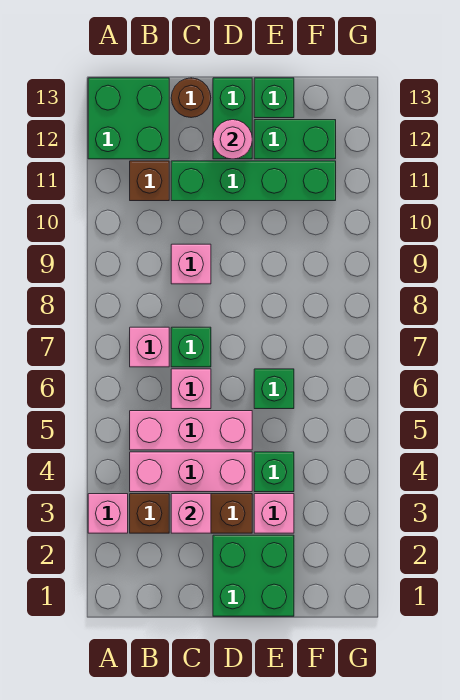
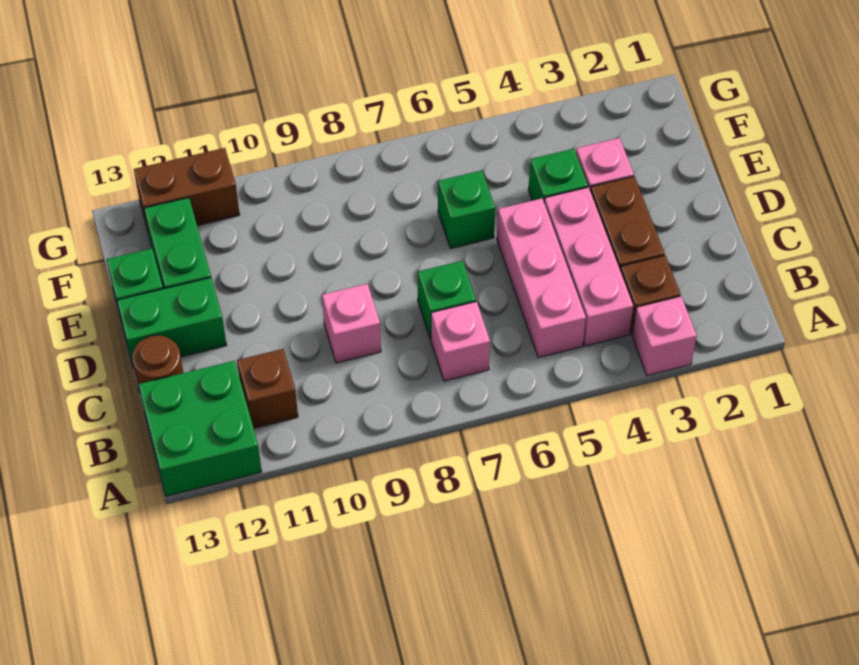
pink 1x1 brick [171,494,211,533] -> none
pink 1x1 brick [171,369,211,409] -> none
green 1x4 brick [171,161,336,201] -> none
green 2x2 brick [213,535,294,616] -> none
pink 1x1 round brick [213,120,252,159] -> none
none -> brown 1x2 brick [134,148,240,234]

